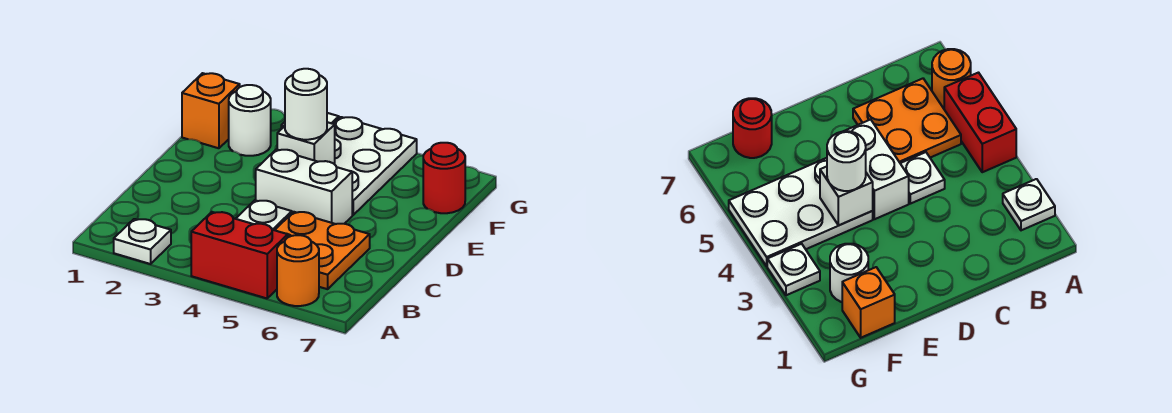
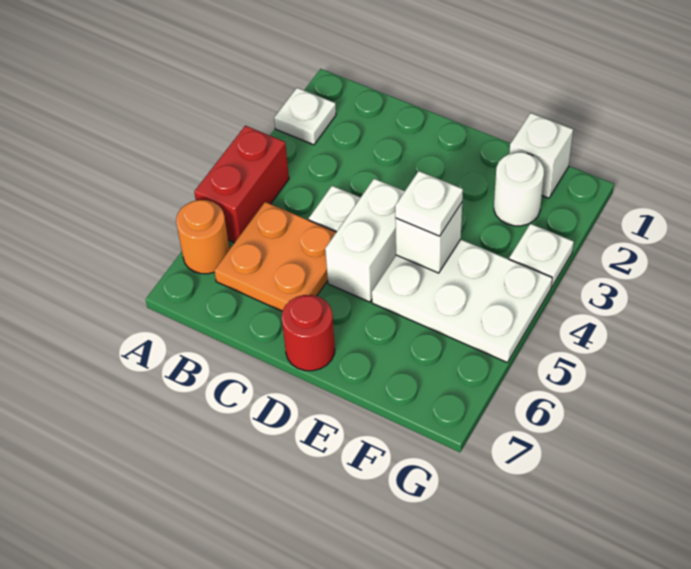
white 1x1 round brick [285,69,327,140] -> white 1x1 plate [395,171,463,236]
orange 1x1 brick [182,73,240,148] -> white 1x1 brick [509,113,573,198]
red 1x1 round brick [423,143,465,213] -> red 1x1 round brick moved to [282,295,335,371]

